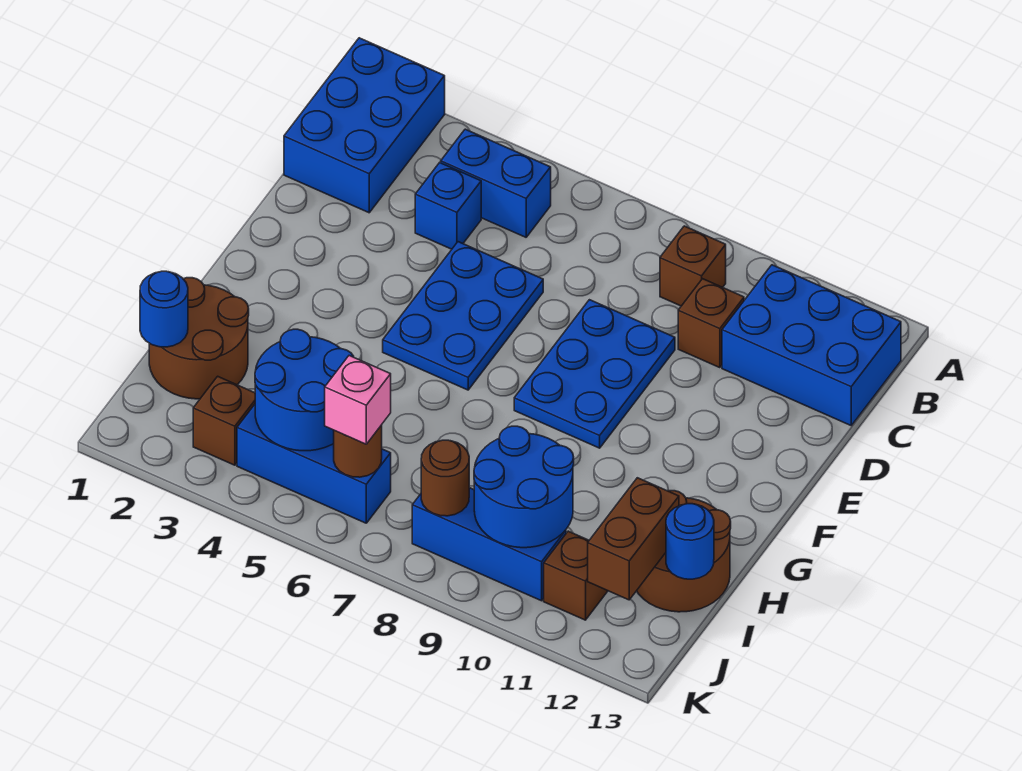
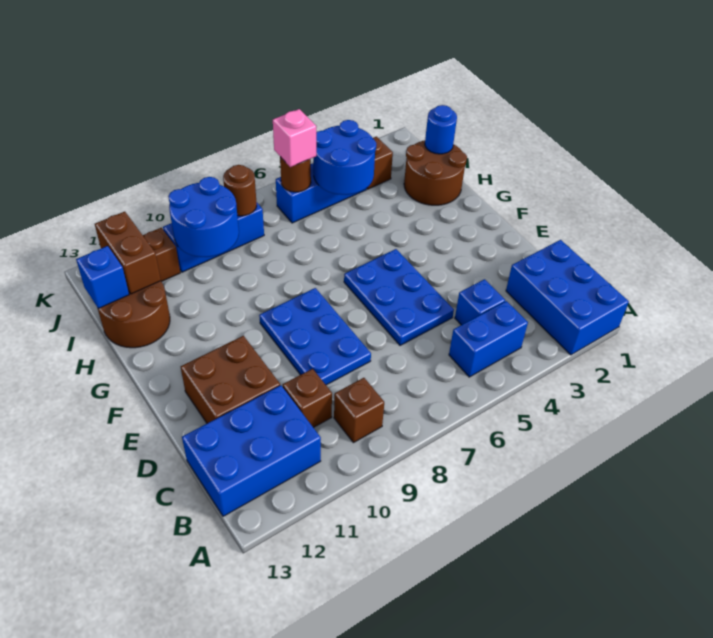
none -> brown 2x2 brick [181,336,280,423]
blue 1x1 round brick [666,504,714,579] -> blue 1x1 brick [76,246,129,309]

